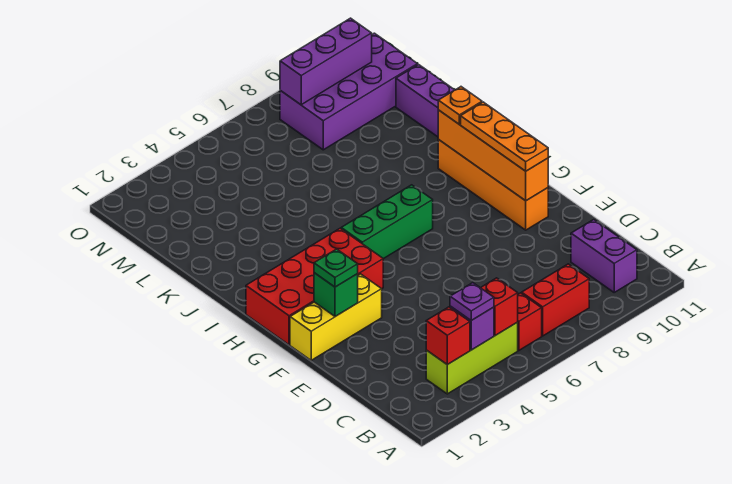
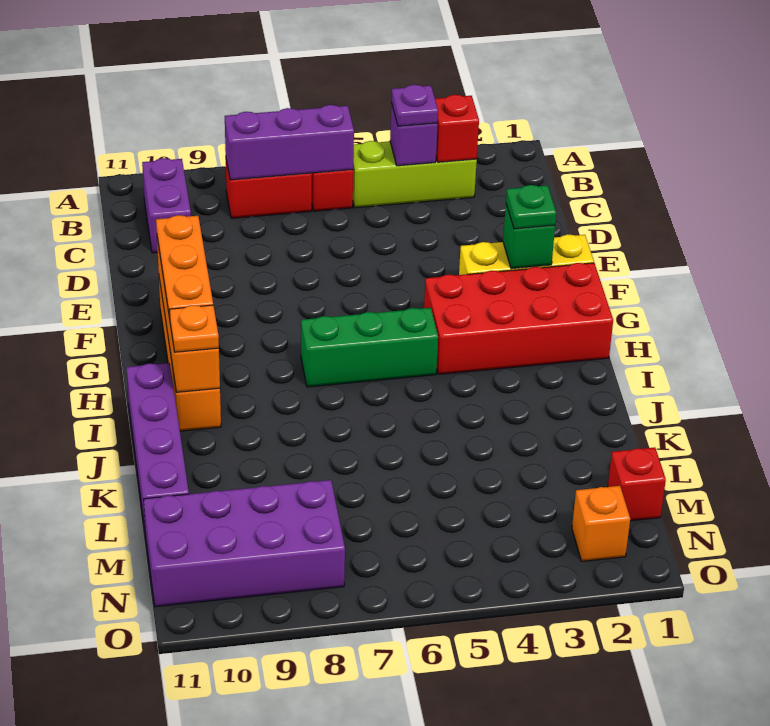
red 1x1 brick [481,278,518,336] -> red 1x1 brick moved to [608,447,666,521]
none -> orange 1x1 brick [572,486,630,561]
purple 1x3 brick [280,18,372,105] -> purple 1x3 brick moved to [225,105,354,180]

